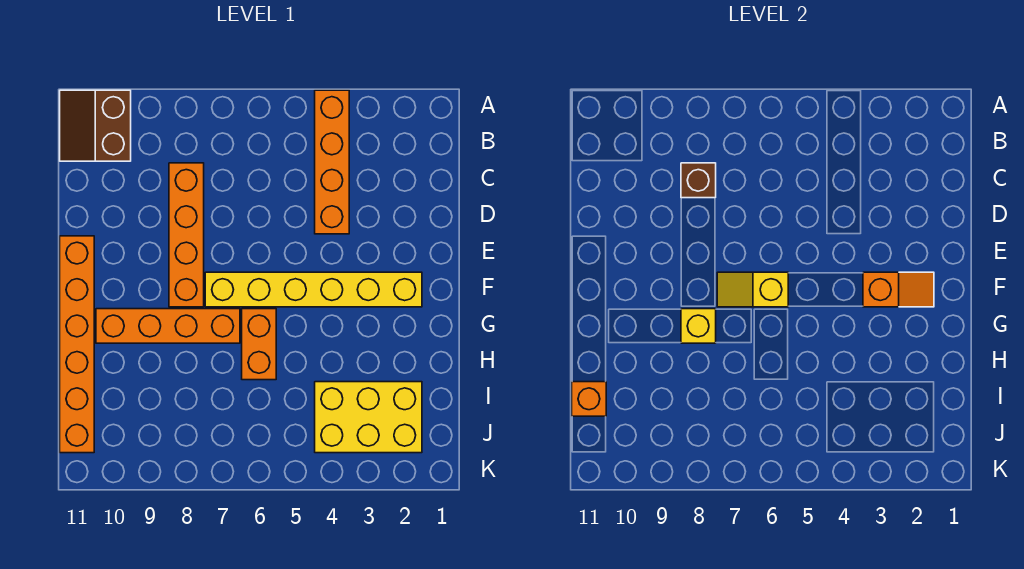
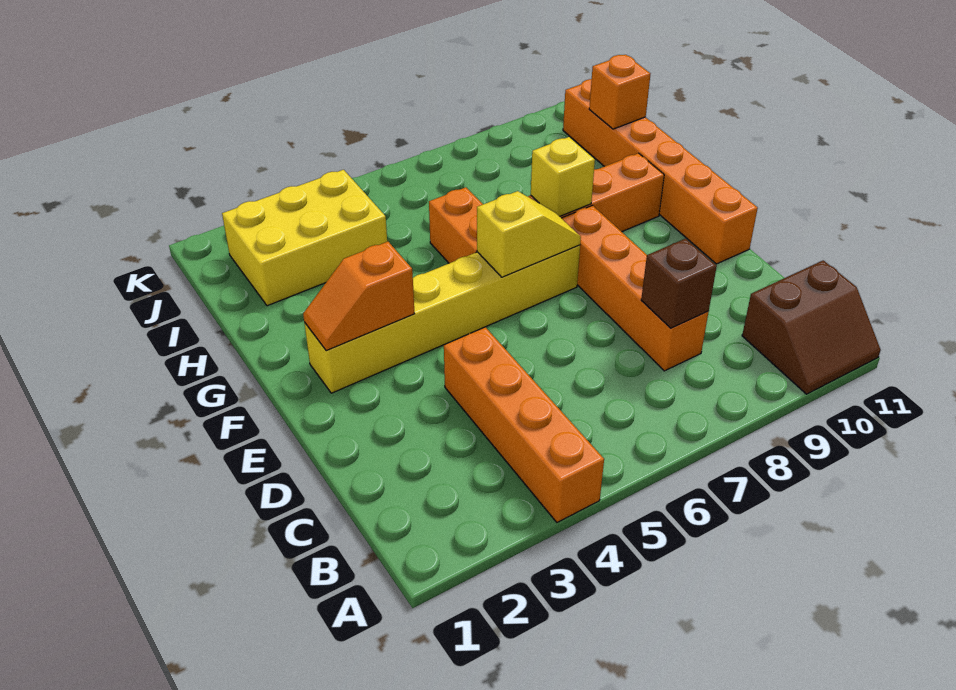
brown 2x2 slope [60,90,131,161] -> brown 2x2 slope turned to [742,260,881,394]

